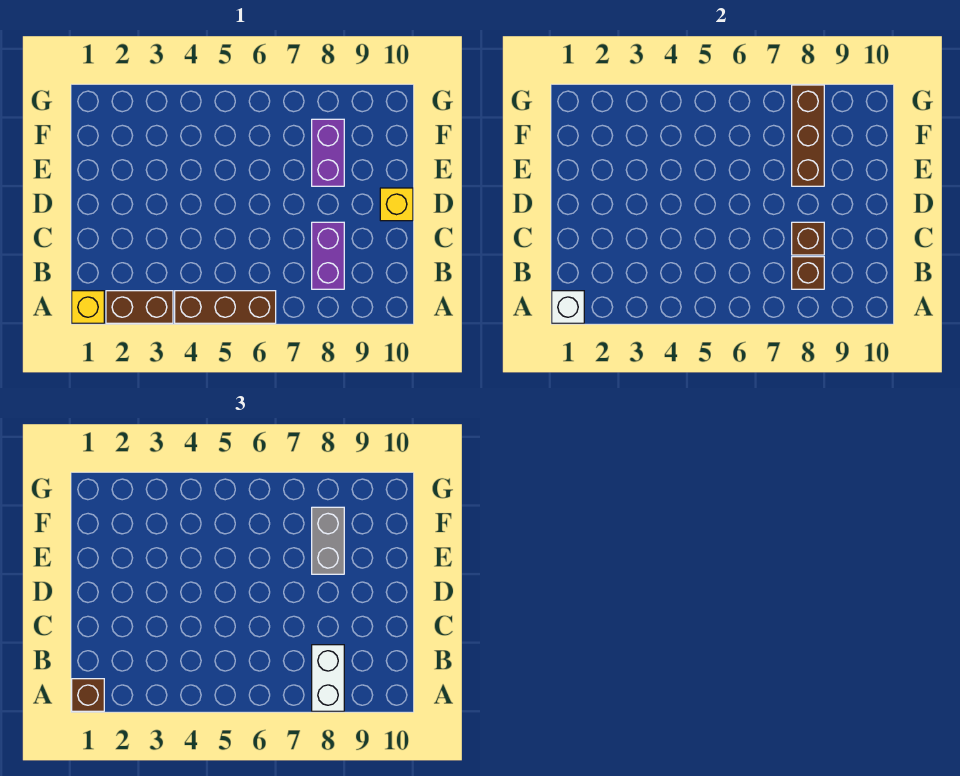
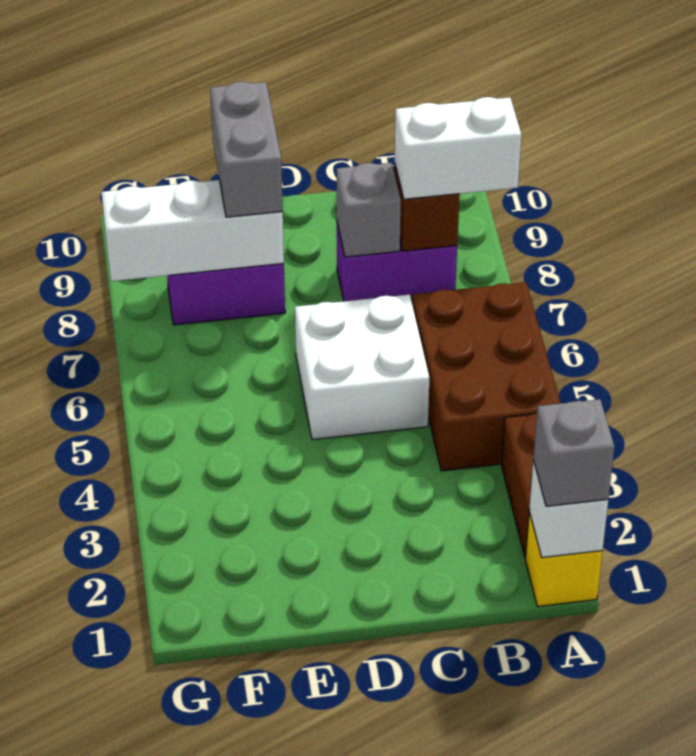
brown 1x1 brick [72,679,104,711] -> grey 1x1 brick [533,399,614,506]
brown 1x3 brick [175,291,276,323] -> brown 2x3 brick [412,282,561,471]
none -> white 2x2 brick [295,295,429,440]
brown 1x1 brick [792,222,824,255] -> grey 1x1 brick [337,163,401,257]
yellow 1x1 brick [380,188,413,221] -> none
brown 1x3 brick [792,85,824,186] -> white 1x3 brick [102,180,284,281]
grey 1x2 brick [312,507,344,574] -> grey 1x2 brick turned to [210,82,283,217]

